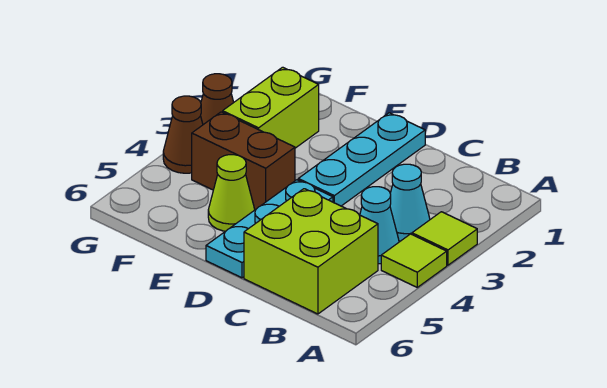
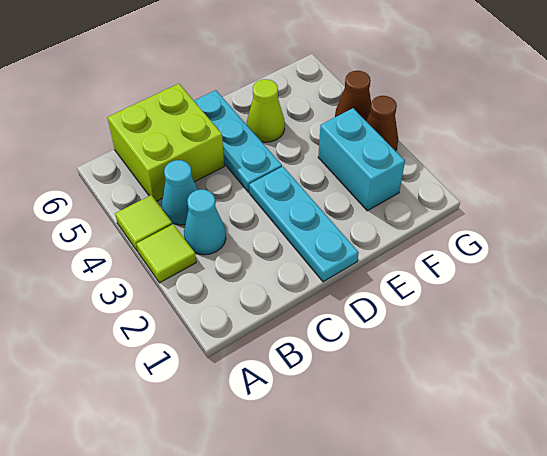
brown 1x2 brick [192,112,295,210] -> none
lime 1x2 brick [223,67,319,148] -> cyan 1x2 brick [318,108,405,211]

